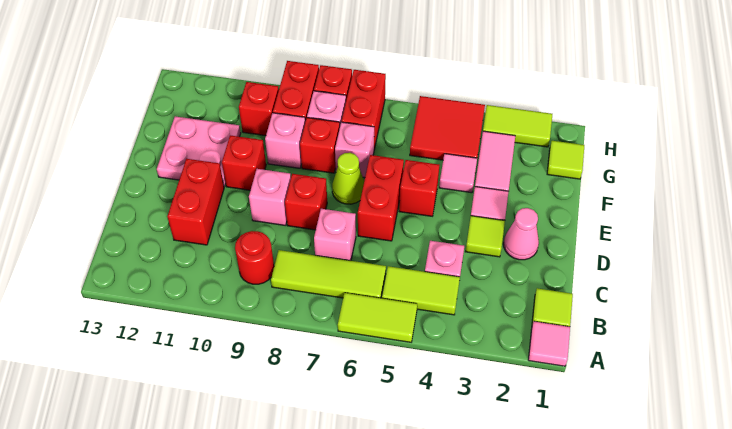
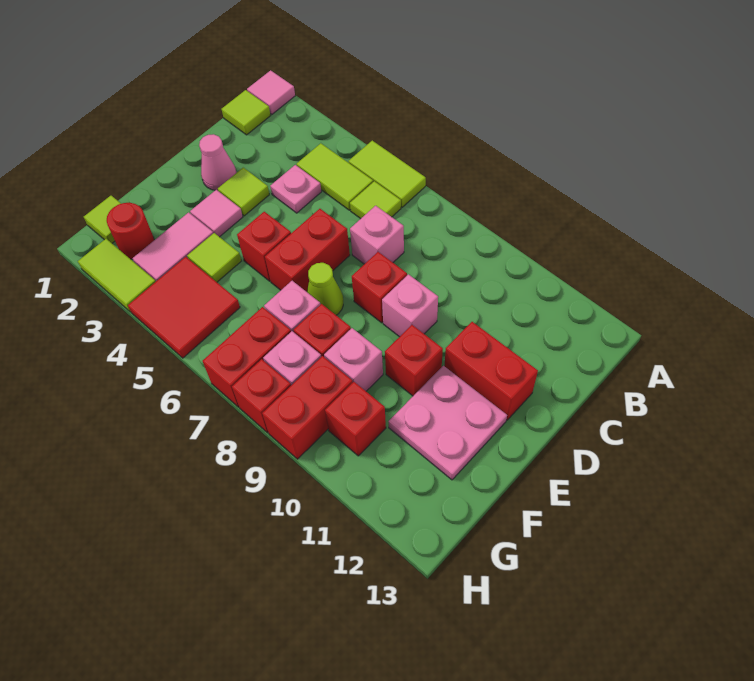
lime 1x3 tile [271,250,386,298] -> lime 1x1 tile [350,181,401,219]
red 1x1 round brick [235,231,274,284] -> red 1x1 round brick moved to [107,203,154,259]
red 1x2 brick [167,159,224,245] -> red 1x2 brick turned to [445,322,538,420]
pink 1x1 tile [439,154,477,193] -> lime 1x1 tile [187,233,241,282]

